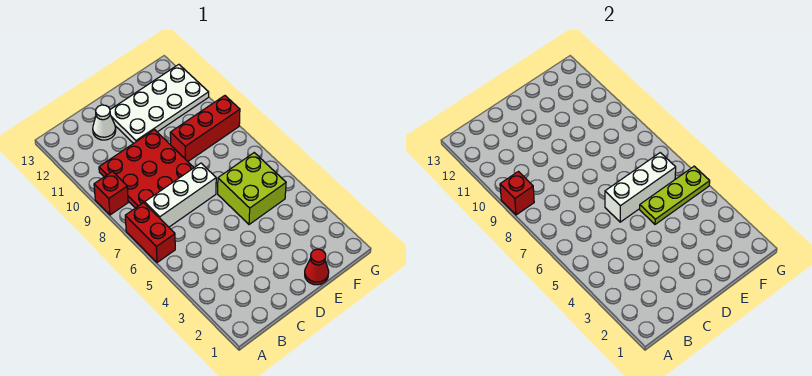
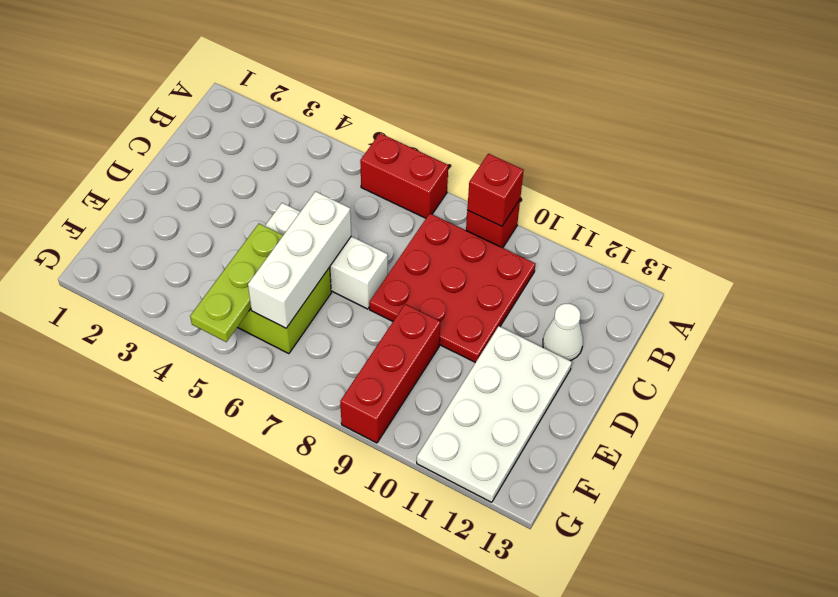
white 1x3 brick [145,163,216,227] -> white 1x3 brick turned to [265,203,388,309]
red 1x1 cone [305,249,329,285] -> none

